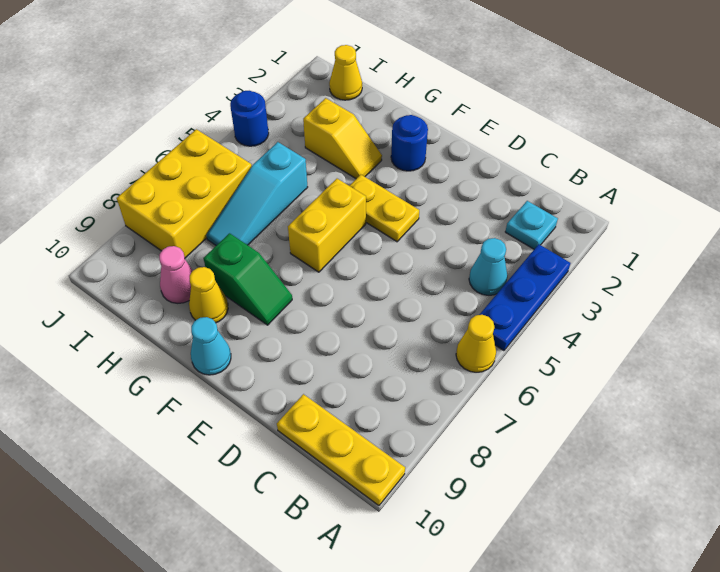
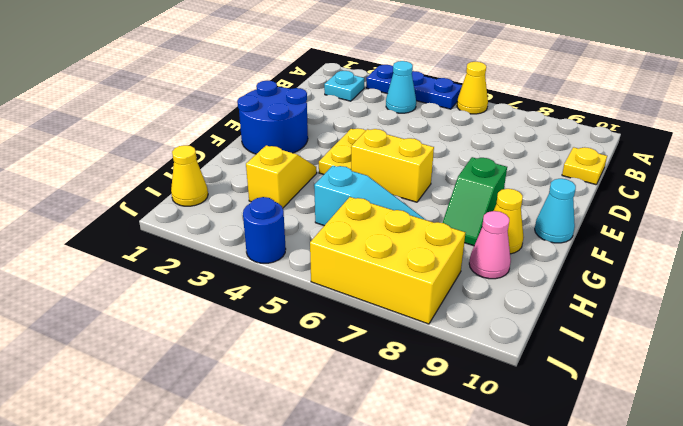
yellow 1x3 plate [277,394,405,506] -> yellow 1x1 plate [562,147,607,185]
blue 1x1 round brick [391,115,428,171] -> blue 2x2 round brick [237,81,308,154]
green 1x2 slope [203,233,292,325] -> green 1x2 slope turned to [443,157,507,246]

